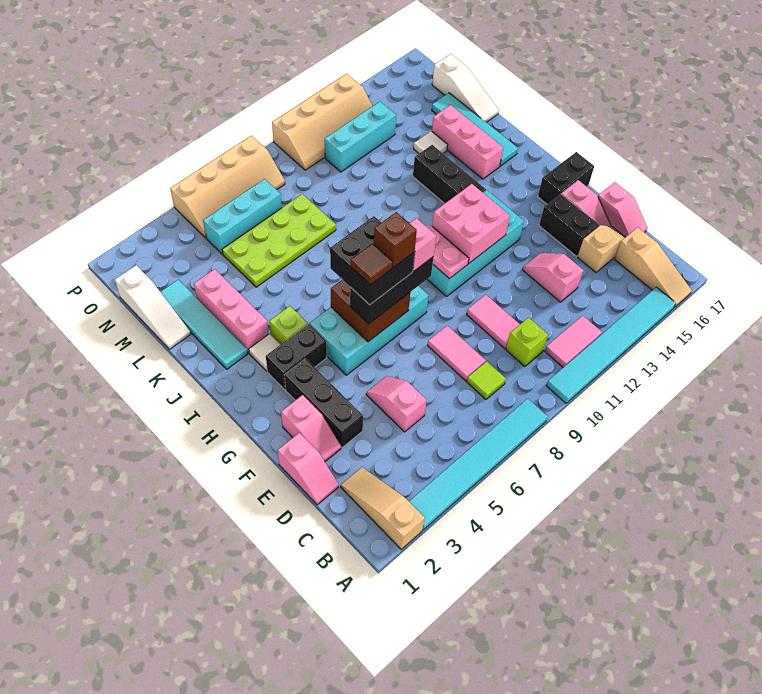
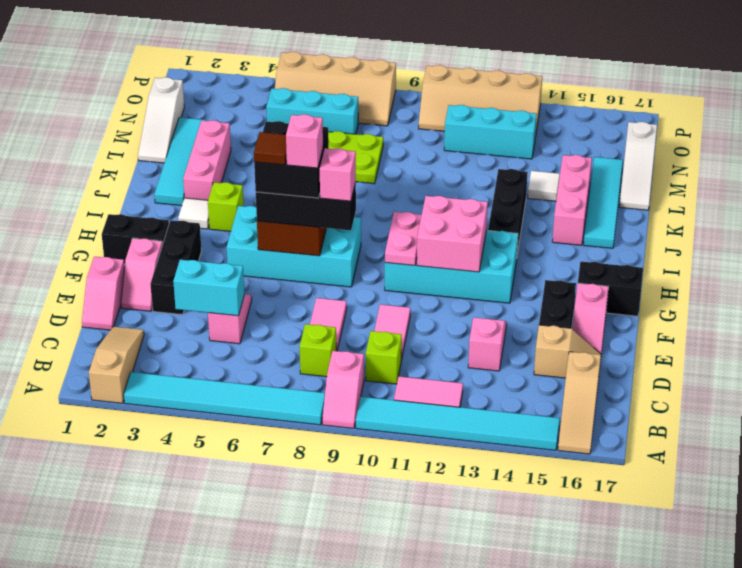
lime 1x1 tile [467,361,506,399] -> lime 1x1 brick [300,324,336,377]
none -> cyan 1x2 brick [173,260,244,316]
pink 1x2 slope [598,182,648,237] -> pink 1x2 slope moved to [322,351,364,428]
brown 1x1 brick [374,212,417,268] -> pink 1x1 brick [286,114,323,168]
black 1x2 brick [266,324,327,390] -> black 1x2 brick moved to [102,214,169,264]

